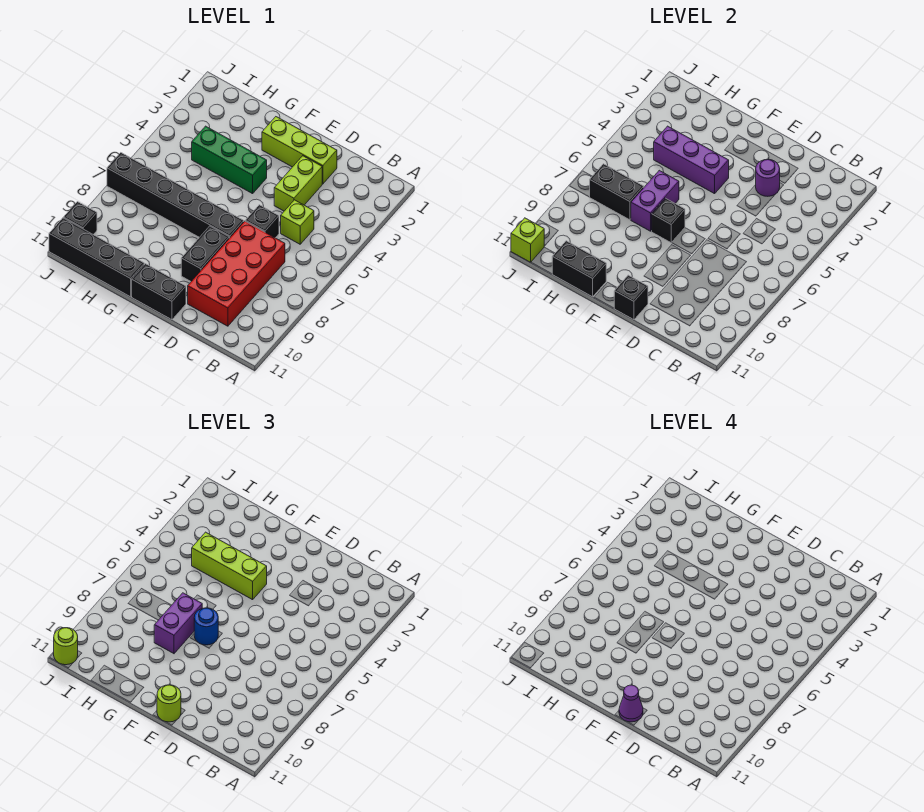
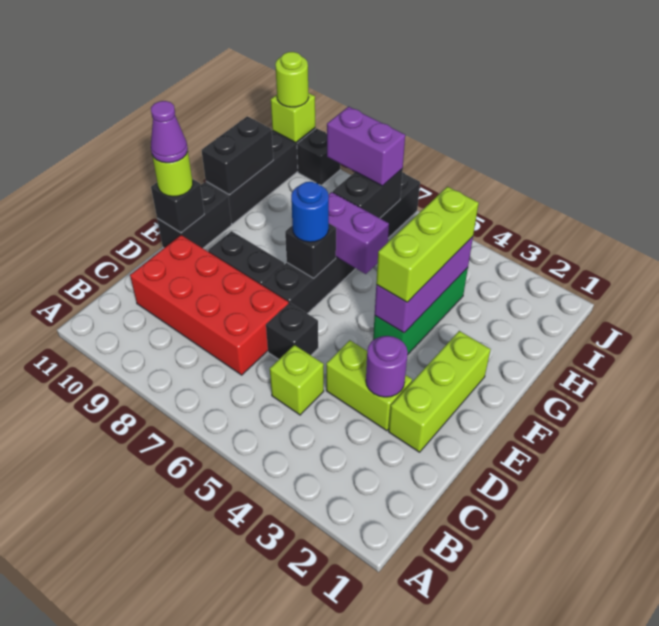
purple 1x2 brick [154,593,202,654] -> purple 1x2 brick moved to [327,107,405,186]

